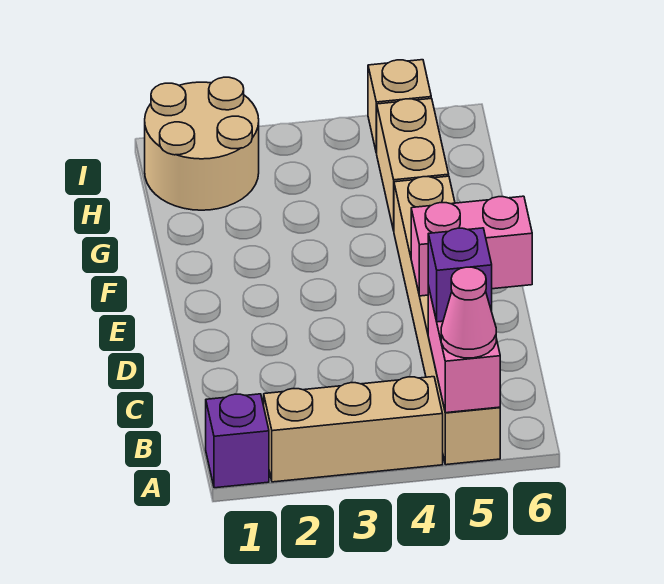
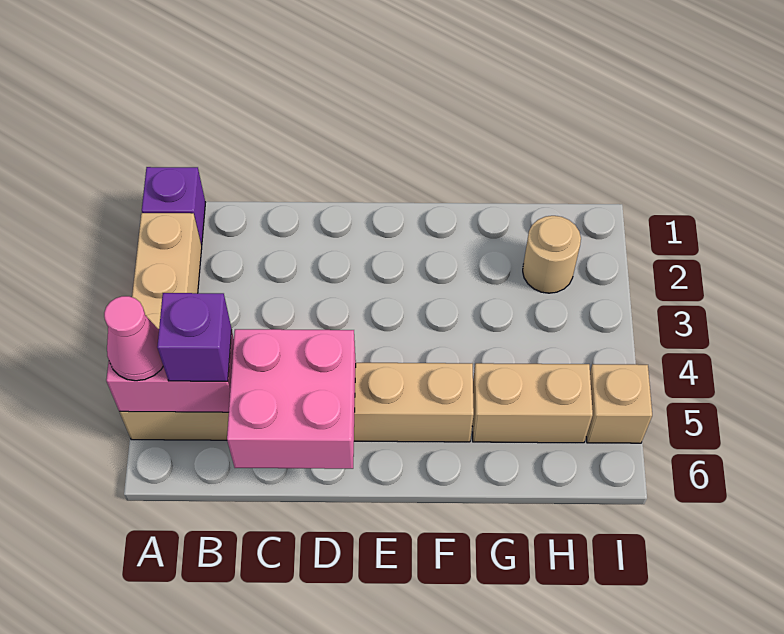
pink 1x2 brick [411,196,532,296] -> pink 2x2 brick [227,329,356,469]
tan 2x2 round brick [145,77,259,210] -> tan 1x1 round brick [523,216,581,293]

